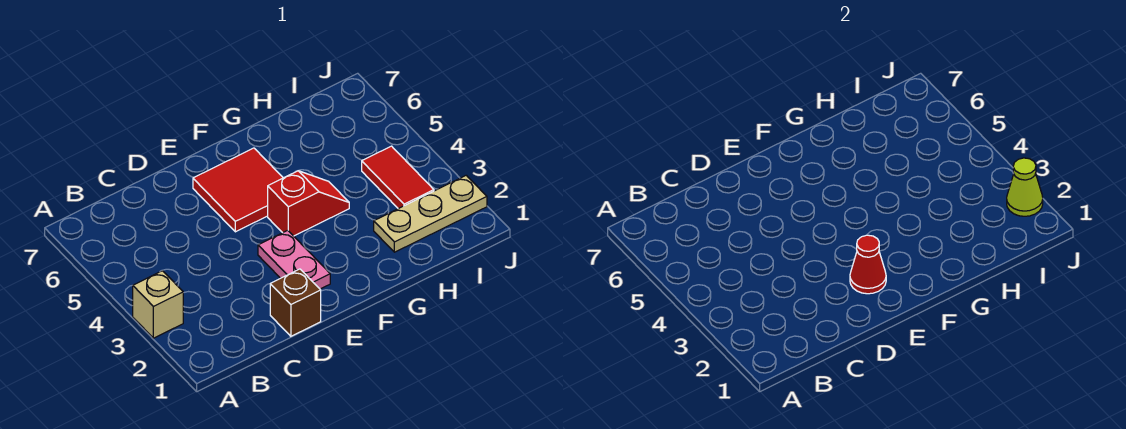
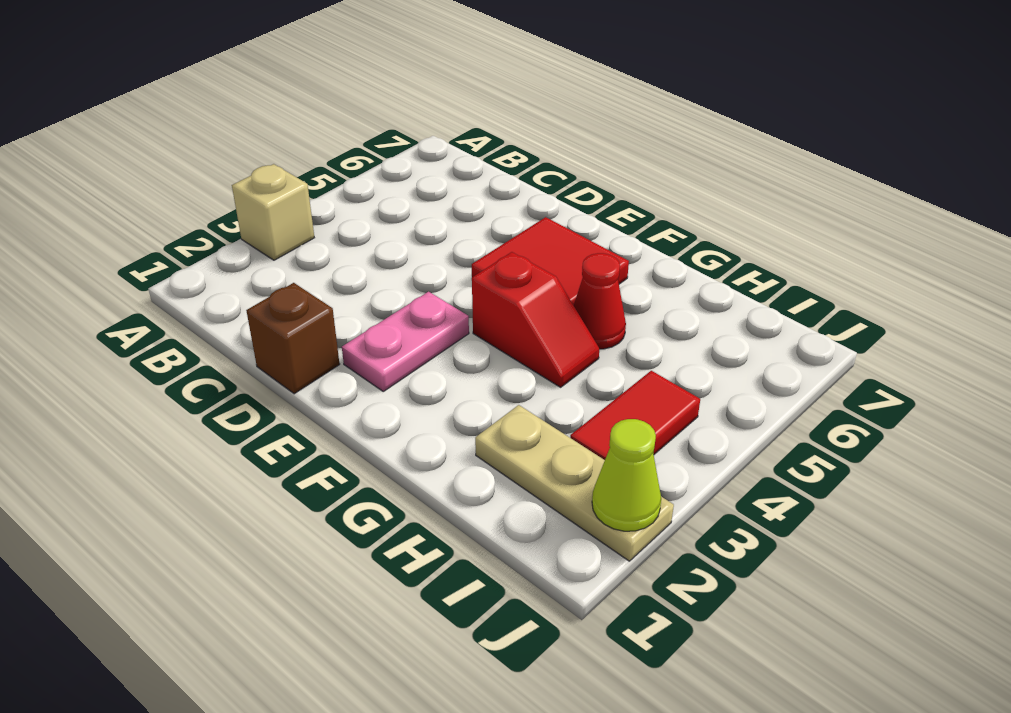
red 1x1 cone [850,235,886,294] -> red 1x1 cone moved to [574,253,626,349]

